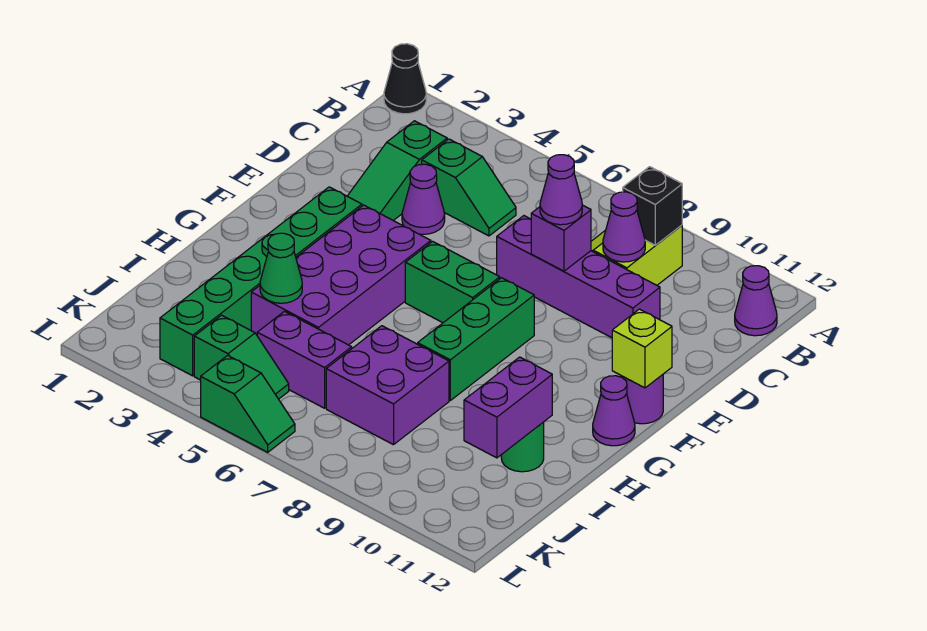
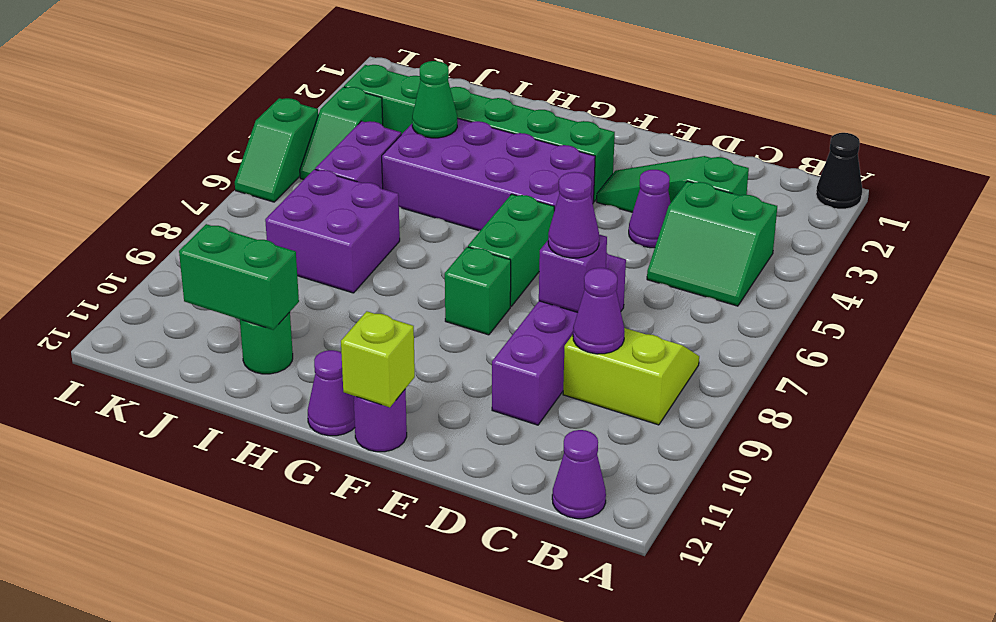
black 1x1 brick [623,167,682,245] -> none
green 1x2 slope [422,139,516,236] -> green 2x2 slope [647,181,777,306]
green 1x3 brick [418,278,534,400] -> green 1x1 brick [445,247,511,335]
purple 1x2 brick [464,357,552,458] -> green 1x2 brick [179,224,299,330]

